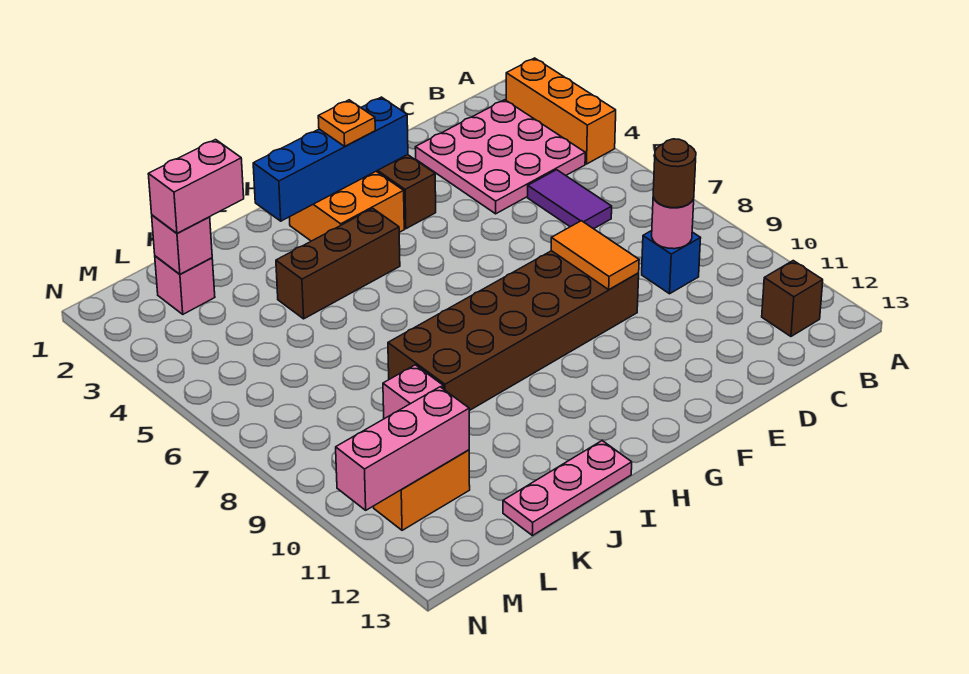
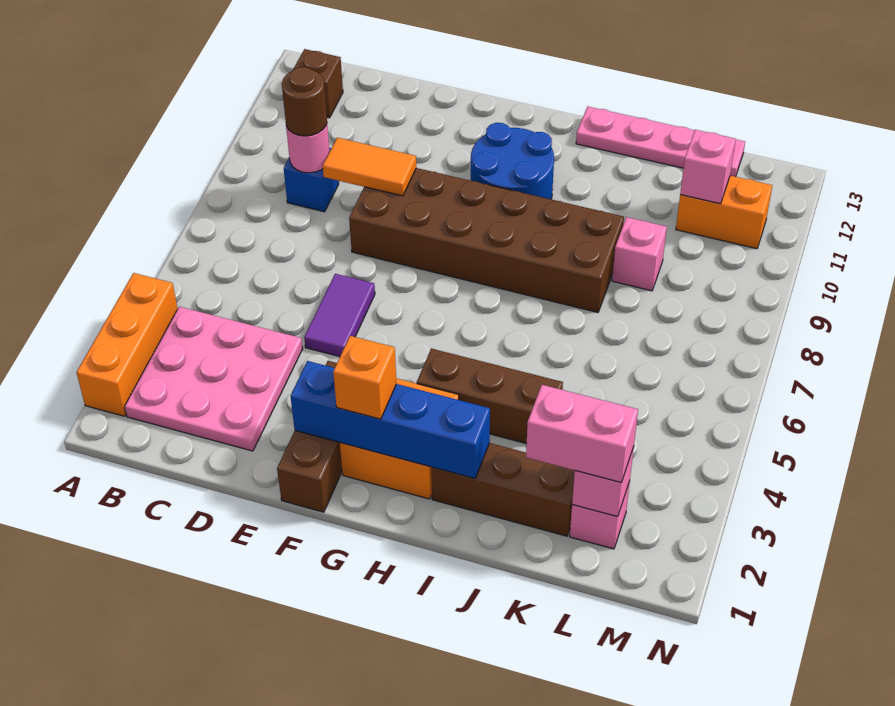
purple 1x2 tile [528,170,612,229] -> purple 1x2 tile moved to [304,274,375,357]
orange 1x2 tile [551,221,639,290] -> orange 1x2 tile turned to [323,138,416,196]
orange 1x1 plate [318,100,375,146] -> orange 1x1 brick [333,336,397,419]
none -> blue 2x2 round brick [471,123,554,199]
none -> brown 1x3 brick [431,443,575,536]
pink 1x3 plate [503,441,632,536] -> pink 1x4 plate [576,107,745,177]
pink 1x3 brick [336,387,469,510] -> pink 1x1 brick [680,130,736,204]

